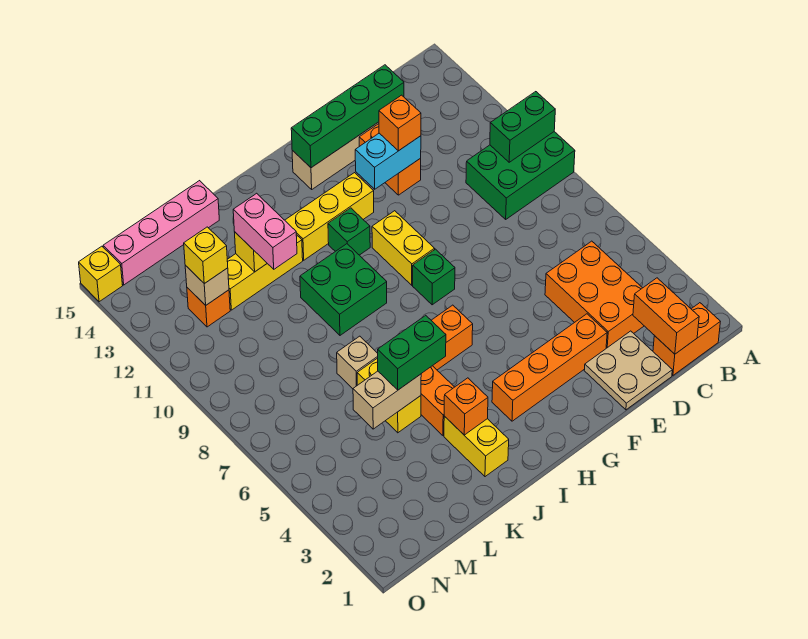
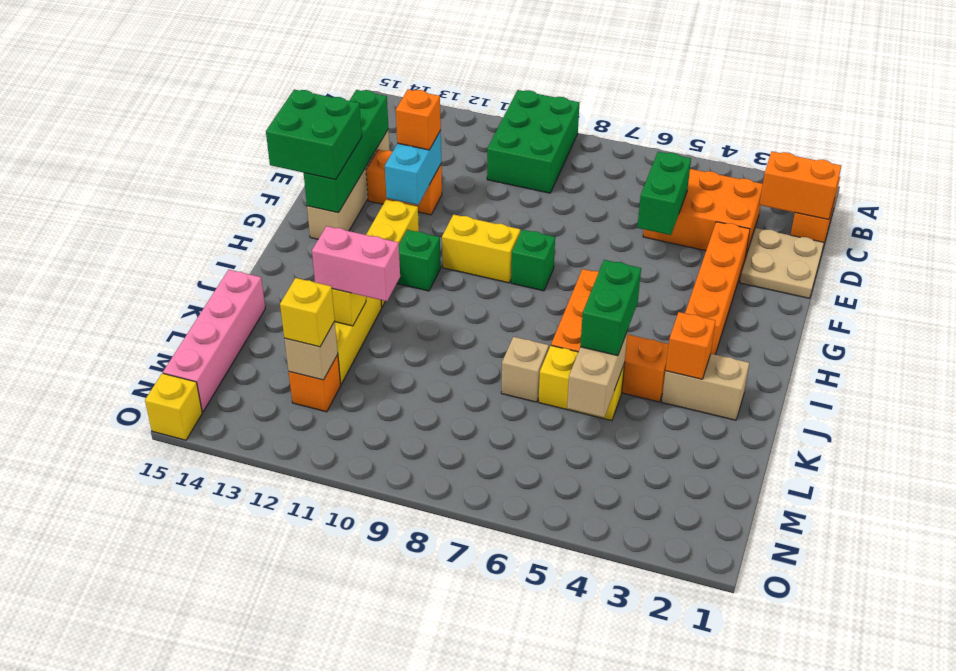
green 1x2 brick [490,92,555,162] -> green 1x2 brick moved to [637,152,691,235]
green 2x2 brick [300,244,387,335] -> green 2x2 brick moved to [266,90,362,180]
yellow 1x2 brick [444,416,509,477] -> tan 1x2 brick [662,354,749,420]

